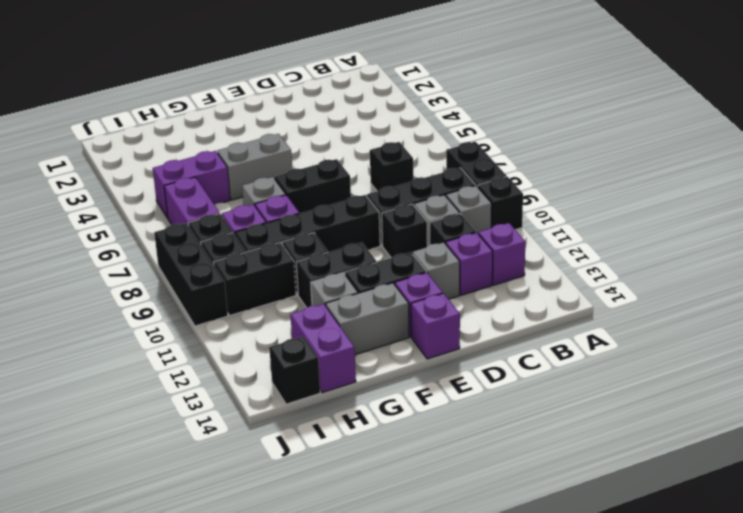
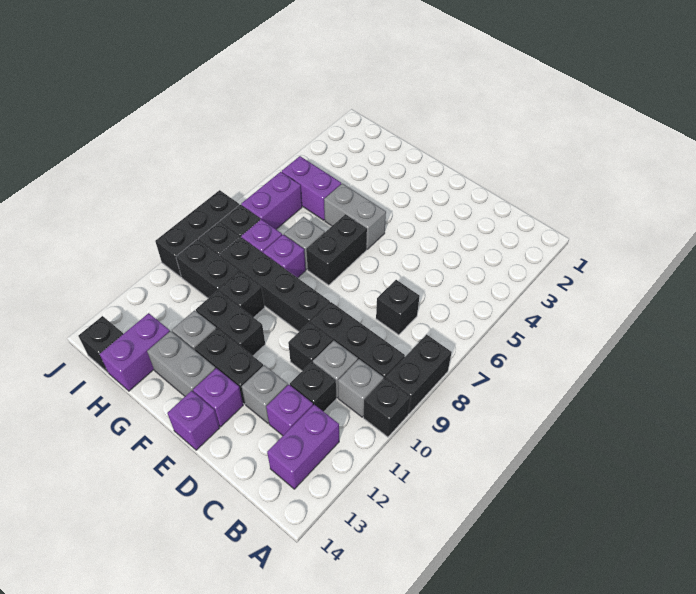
purple 1x1 brick [478,223,525,285] -> purple 1x2 brick [267,405,339,489]
black 1x2 brick [275,159,351,213] -> black 1x2 brick turned to [306,214,367,285]

